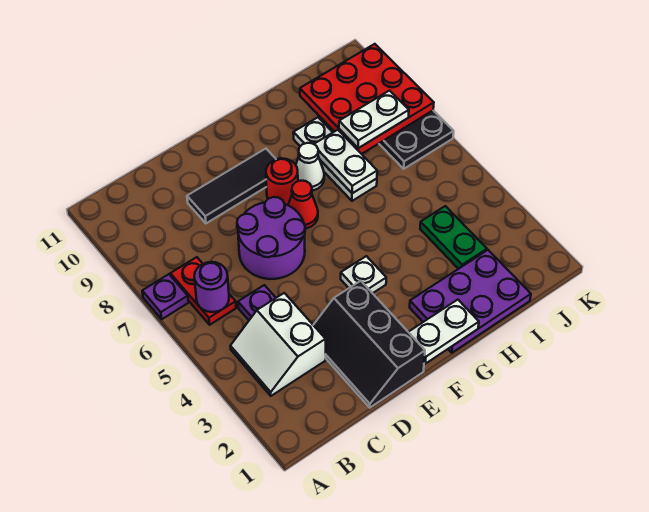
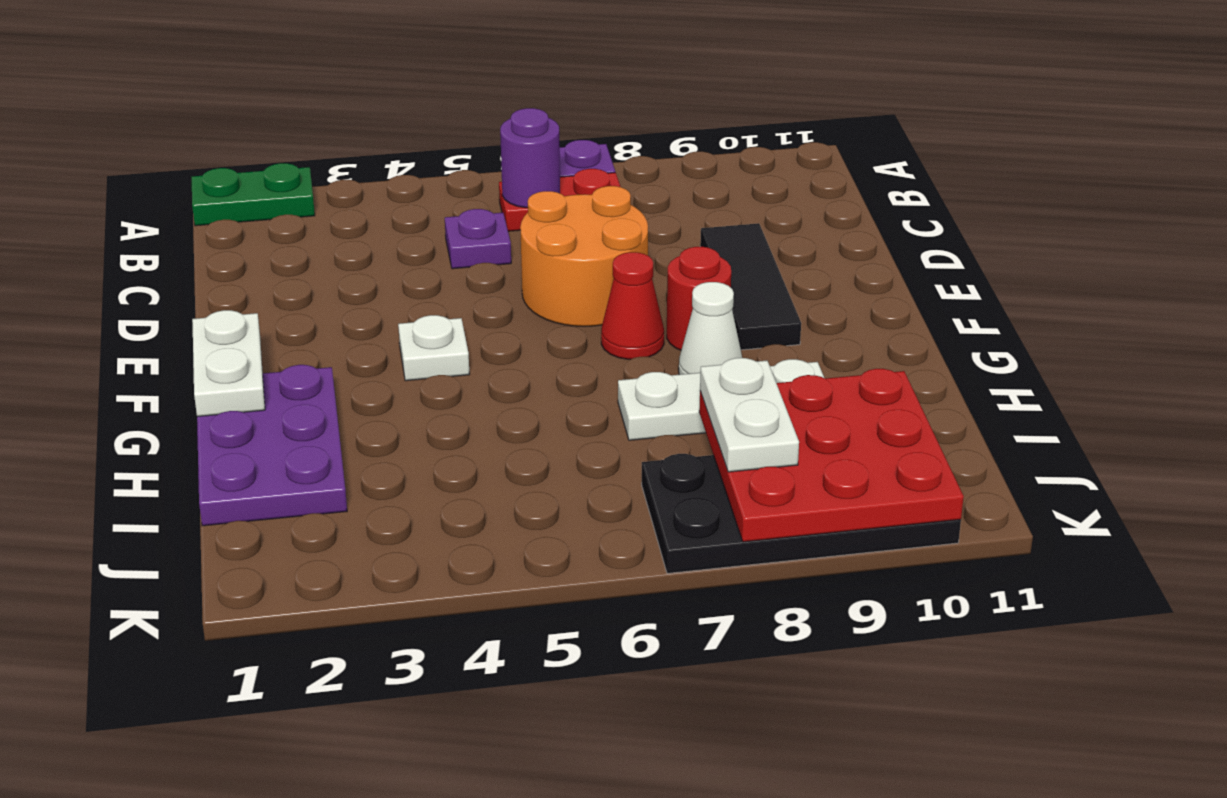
white 2x2 slope [230,293,326,396] -> none
black 2x3 slope [314,281,425,408] -> none
purple 2x2 round brick [237,197,305,279] -> orange 2x2 round brick [520,186,648,326]
white 1x2 plate [314,130,377,193] -> none
green 1x2 plate [420,206,487,269] -> green 1x2 plate moved to [192,163,315,226]

